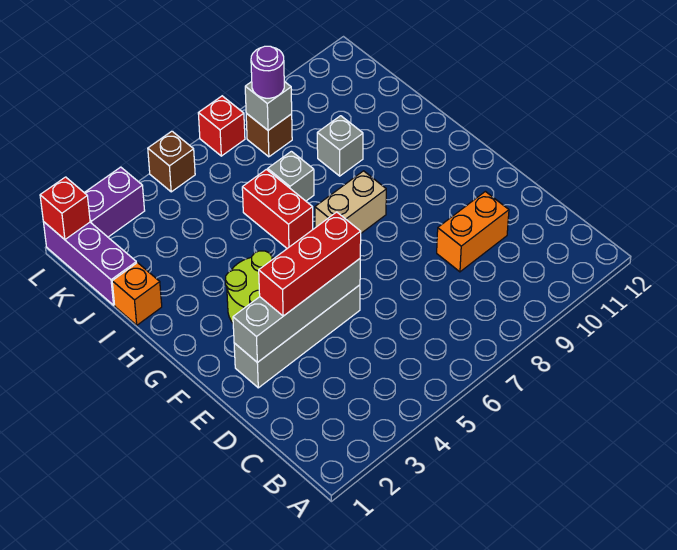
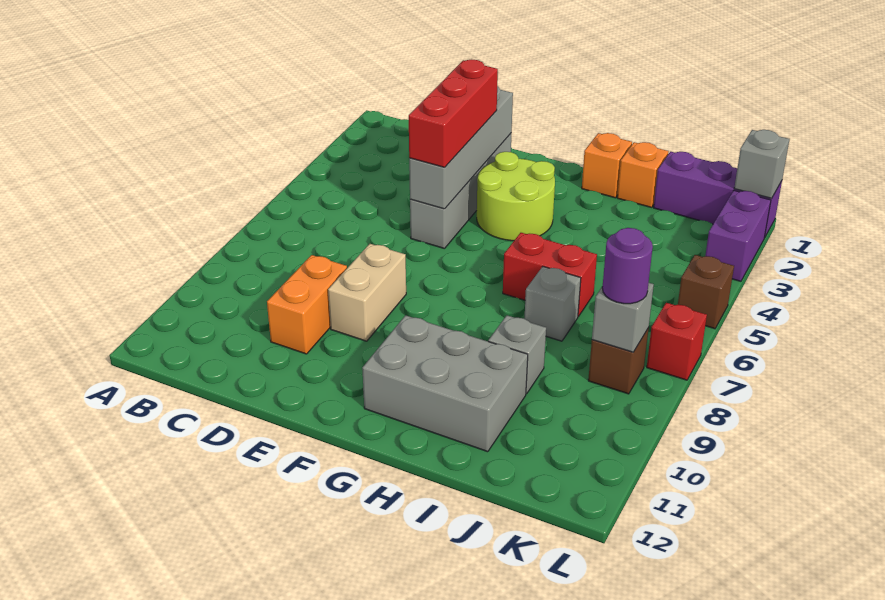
tan 1x2 brick [315,171,386,233] -> tan 1x2 brick moved to [328,244,406,341]
none -> grey 2x3 brick [362,315,528,452]
none -> orange 1x1 brick [582,133,632,198]
red 1x1 brick [40,177,90,239] -> grey 1x1 brick [734,130,789,199]

